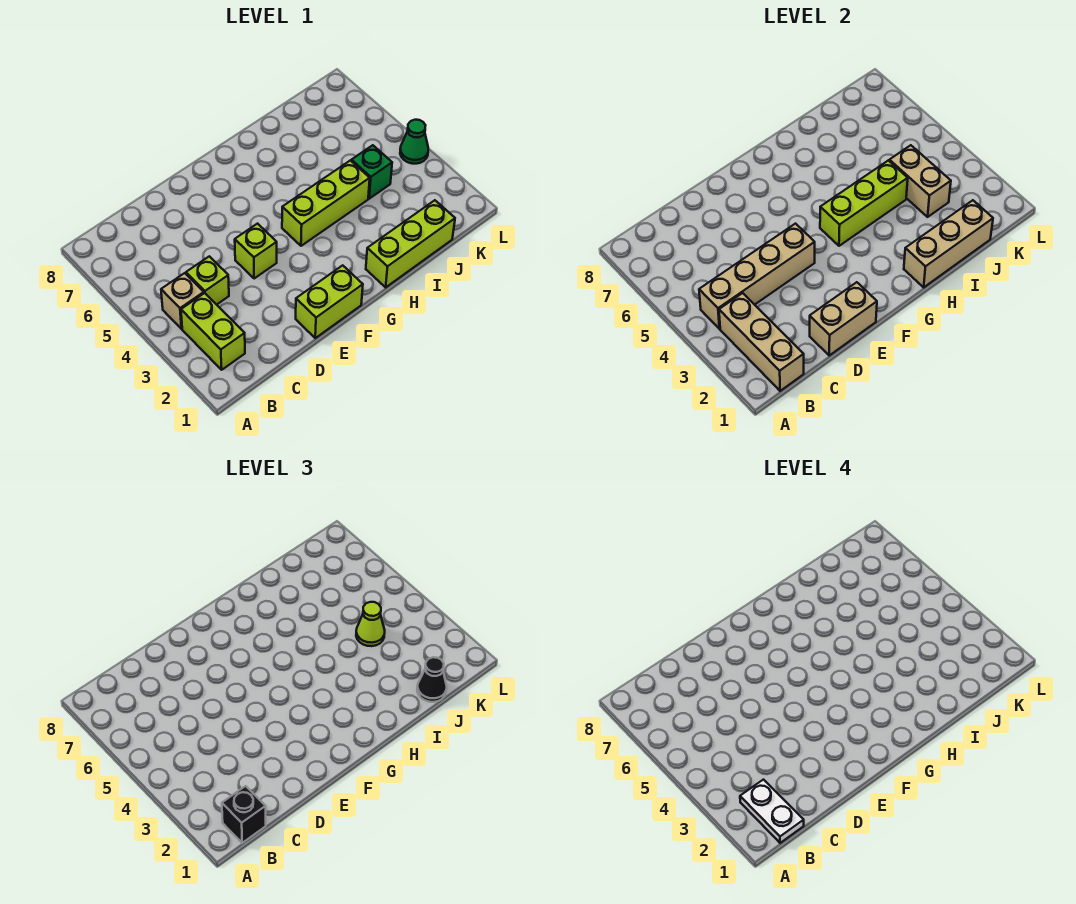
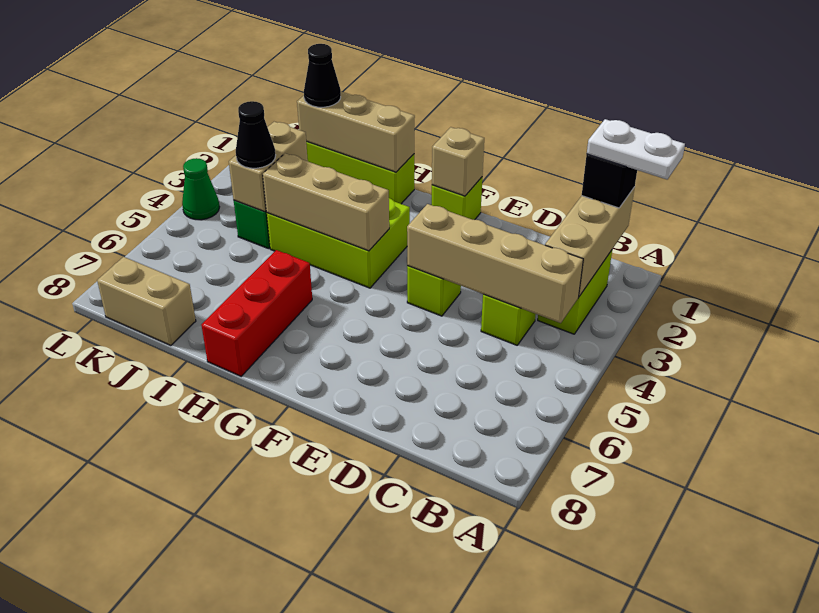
white 1x2 plate [740,780,804,843] -> white 1x2 plate turned to [587,119,685,179]
tan 1x1 brick [161,273,204,329] -> tan 1x1 brick moved to [432,127,484,196]
tan 1x2 brick [810,282,877,355] -> tan 1x2 brick moved to [97,257,196,346]
lime 1x2 brick [296,265,363,338] -> lime 1x1 brick [432,177,482,220]
lime 1x3 brick [282,160,370,246] -> lime 2x3 brick [267,198,410,288]
lime 1x3 brick [820,160,908,246] -> tan 1x3 brick [263,154,389,251]
none -> red 1x3 brick [202,250,312,376]
lime 1x1 cone [356,602,385,646] -> black 1x1 cone [236,101,276,168]

